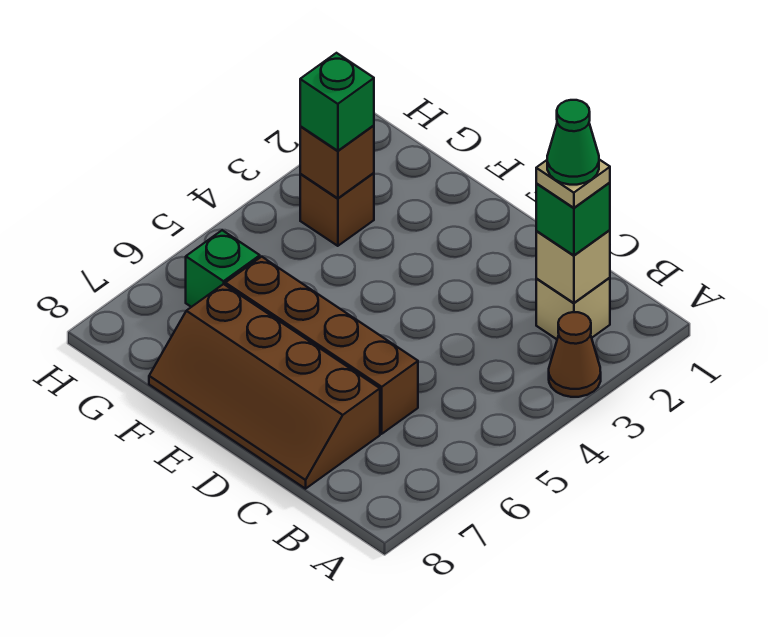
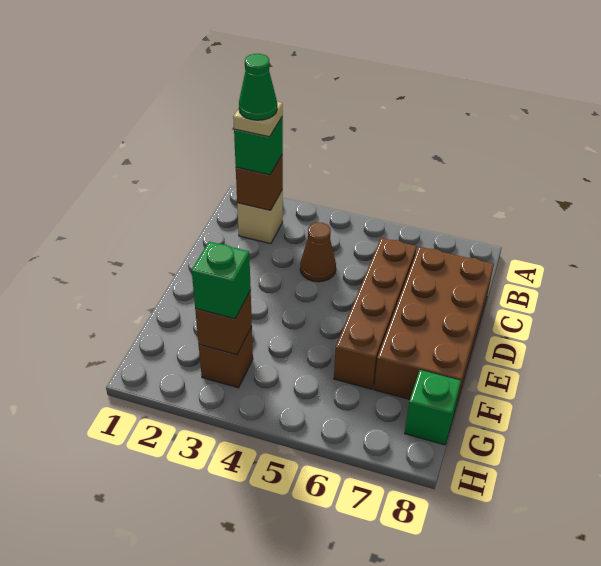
brown 1x1 cone [549,312,601,397] -> brown 1x1 cone moved to [300,222,336,282]
tan 1x1 brick [536,230,610,303] -> brown 1x1 brick [236,154,283,210]
brown 2x4 slope [149,284,380,489] -> brown 2x4 brick [374,247,494,406]
green 1x1 brick [186,230,260,307] -> green 1x1 brick moved to [405,370,461,445]

